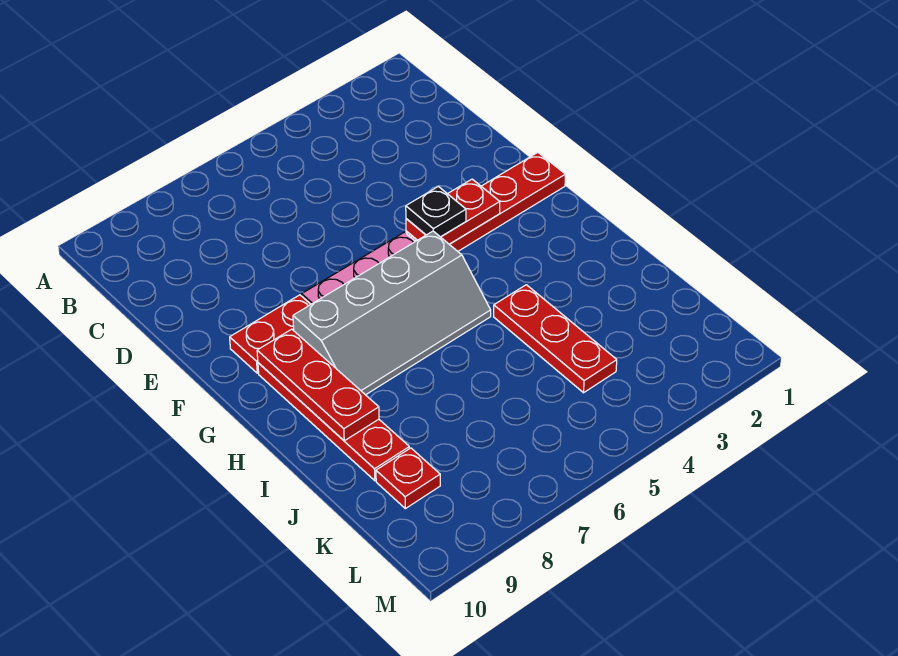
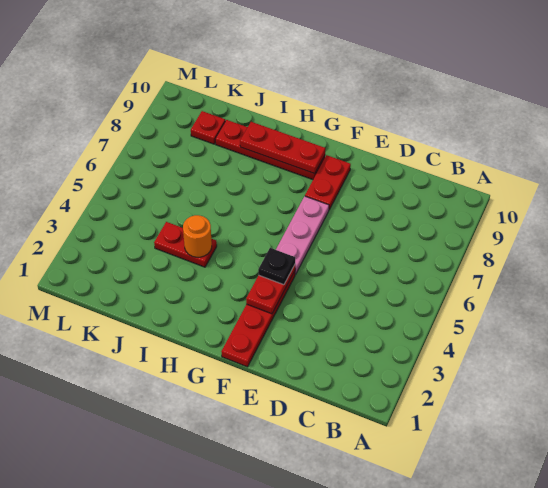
grey 2x4 slope [293,231,491,395] -> none
red 1x3 plate [494,285,617,393] -> red 1x2 plate [154,222,217,267]
none -> orange 1x1 round brick [183,215,212,257]

